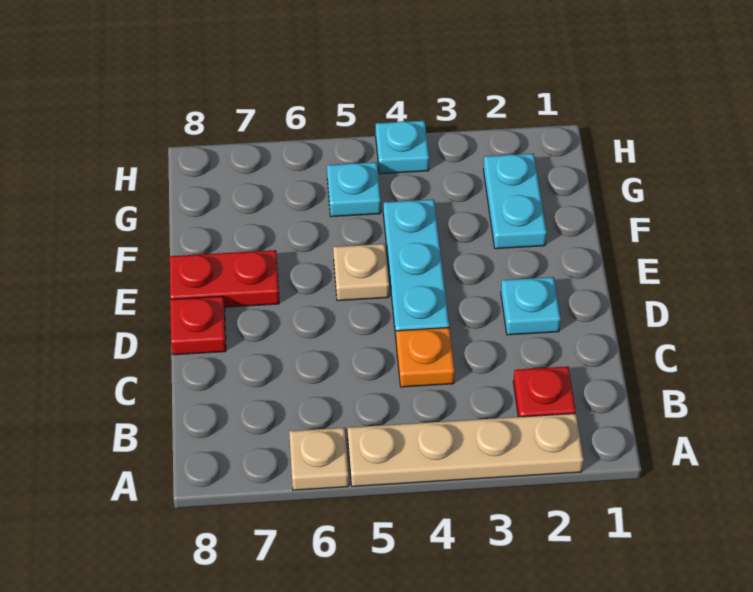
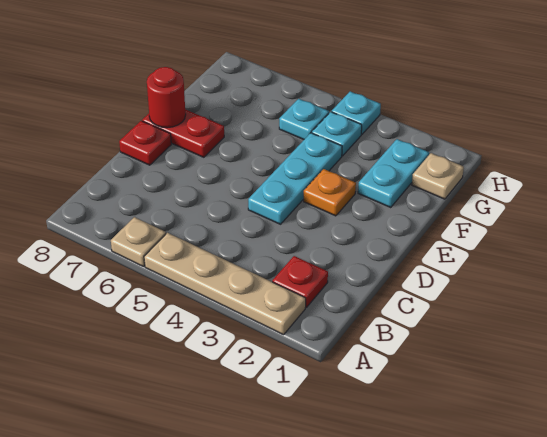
orange 1x1 plate [396,328,455,387] -> orange 1x1 plate moved to [304,169,356,216]
cyan 1x1 plate [501,277,561,335] -> cyan 1x1 plate moved to [312,112,362,156]
tan 1x1 plate [333,244,389,301] -> tan 1x1 plate moved to [412,153,464,199]
none -> red 1x1 round brick [147,67,186,128]

